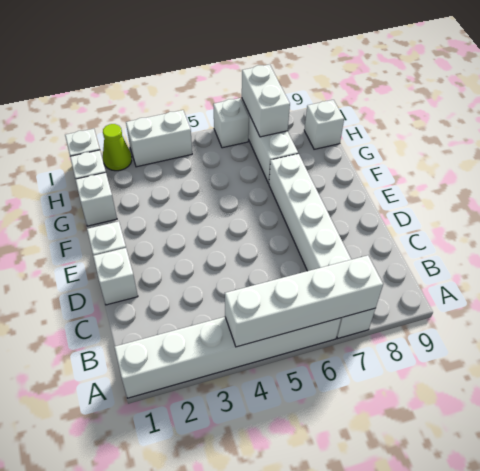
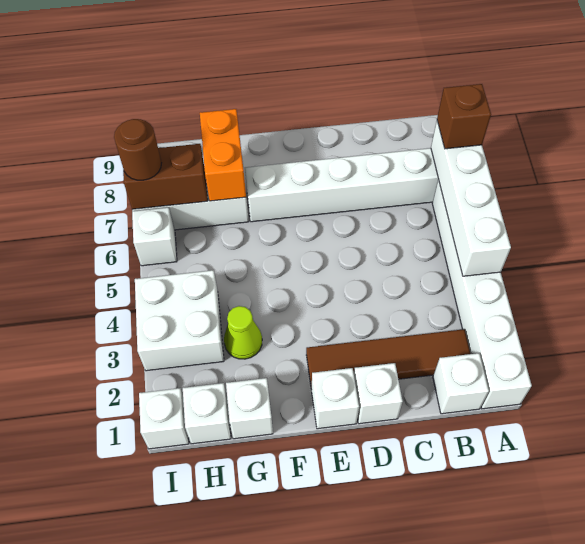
none -> brown 1x1 brick [437,84,491,149]
none -> brown 1x4 tile [306,329,471,389]
none -> orange 1x2 brick [200,109,246,201]
white 1x2 brick [242,64,290,137] -> brown 1x2 brick [123,144,208,209]
white 1x1 brick [304,100,344,149] -> white 1x1 brick moved to [433,353,489,414]
lime 1x1 cone [103,124,132,171] -> lime 1x1 cone moved to [224,306,262,359]
white 1x2 brick [126,110,192,167] -> white 2x2 brick [135,270,224,371]
none -> brown 1x1 round brick [114,119,161,180]

